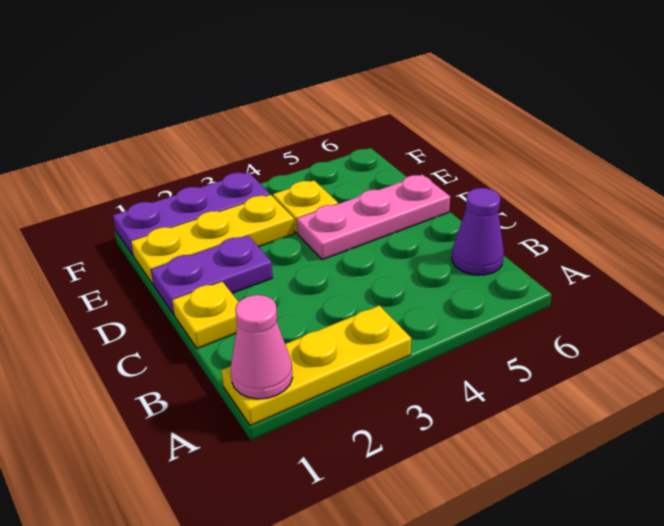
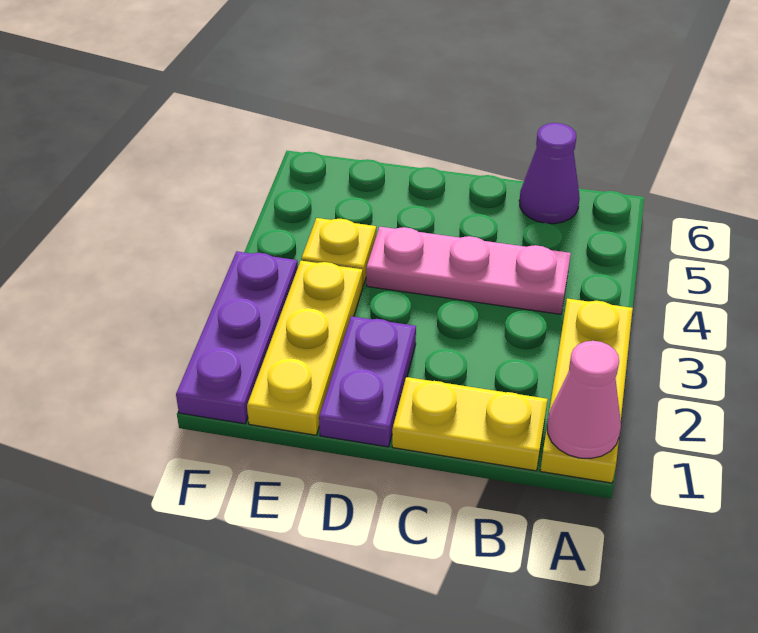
yellow 1x1 plate [172,282,238,349] -> yellow 1x2 plate [392,377,548,471]
pink 1x3 plate [297,175,450,260] -> pink 1x3 plate turned to [366,227,571,314]

